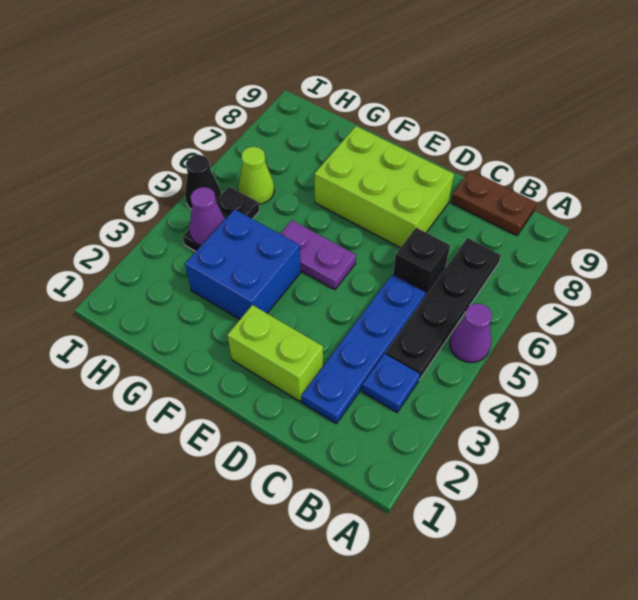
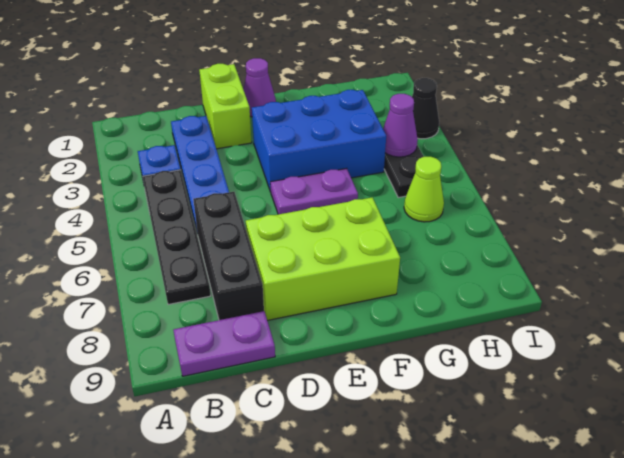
purple 1x1 cone [450,303,492,363] -> purple 1x1 cone moved to [243,58,276,117]
brown 1x2 plate [451,170,537,236] -> purple 1x2 plate [173,311,275,376]
black 1x1 brick [393,228,450,296] -> black 1x3 brick [193,192,264,320]
lime 1x2 brick [227,305,323,401] -> lime 1x2 brick turned to [199,64,252,149]
blue 2x2 brick [185,209,301,319] -> blue 2x3 brick [252,90,386,192]
black 1x1 cone [185,155,221,210] -> black 1x1 cone moved to [412,78,439,139]

